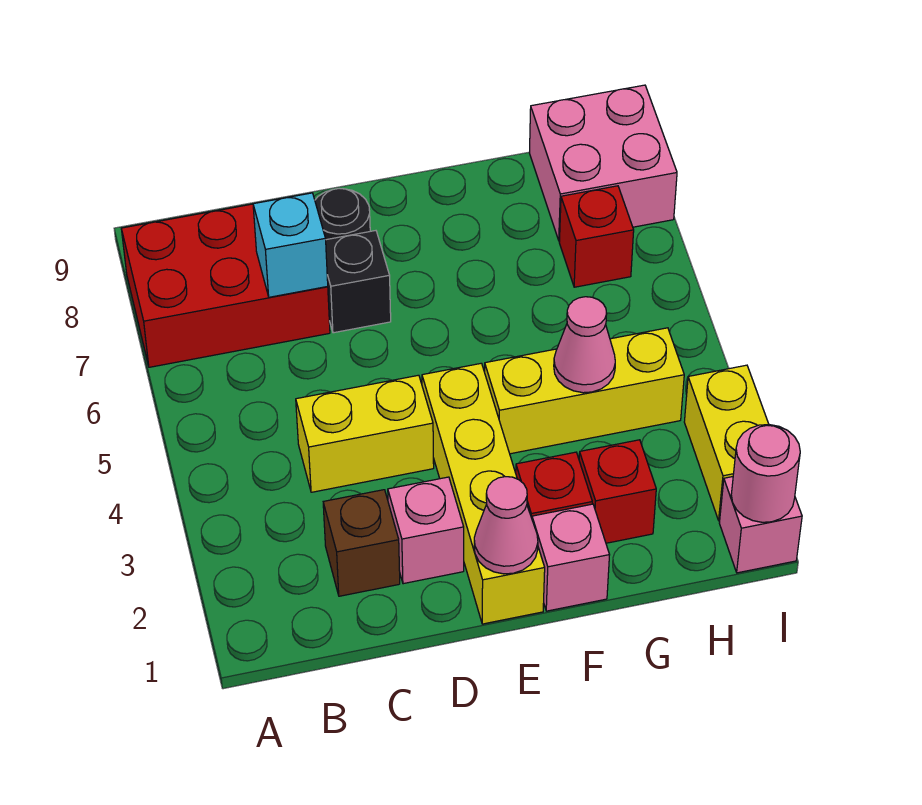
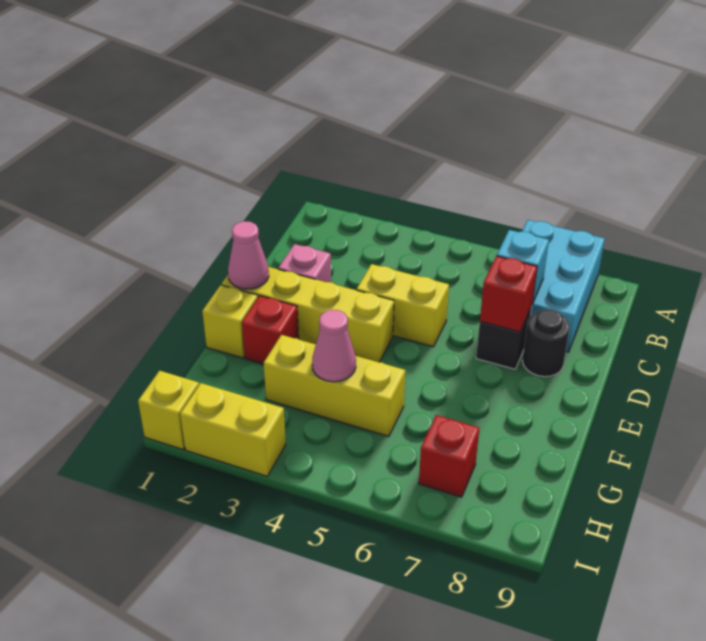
red 2x3 brick [121,204,330,367] -> cyan 2x3 brick [522,220,605,352]
brown 1x1 brick [323,490,400,596] -> none
yellow 1x2 brick [296,375,434,492] -> yellow 1x2 brick turned to [357,264,449,347]
pink 1x1 brick [532,504,609,611] -> yellow 1x1 brick [202,285,258,358]
yellow 1x3 brick [485,328,684,454] -> yellow 1x3 brick turned to [263,335,405,437]
red 1x1 brick [579,440,656,543] -> red 1x1 brick moved to [480,256,537,332]
pink 2x2 brick [529,85,677,241] -> none
pink 1x1 brick [719,477,802,573] -> yellow 1x1 brick [138,371,199,450]
pink 1x1 round brick [731,425,800,522] -> none

